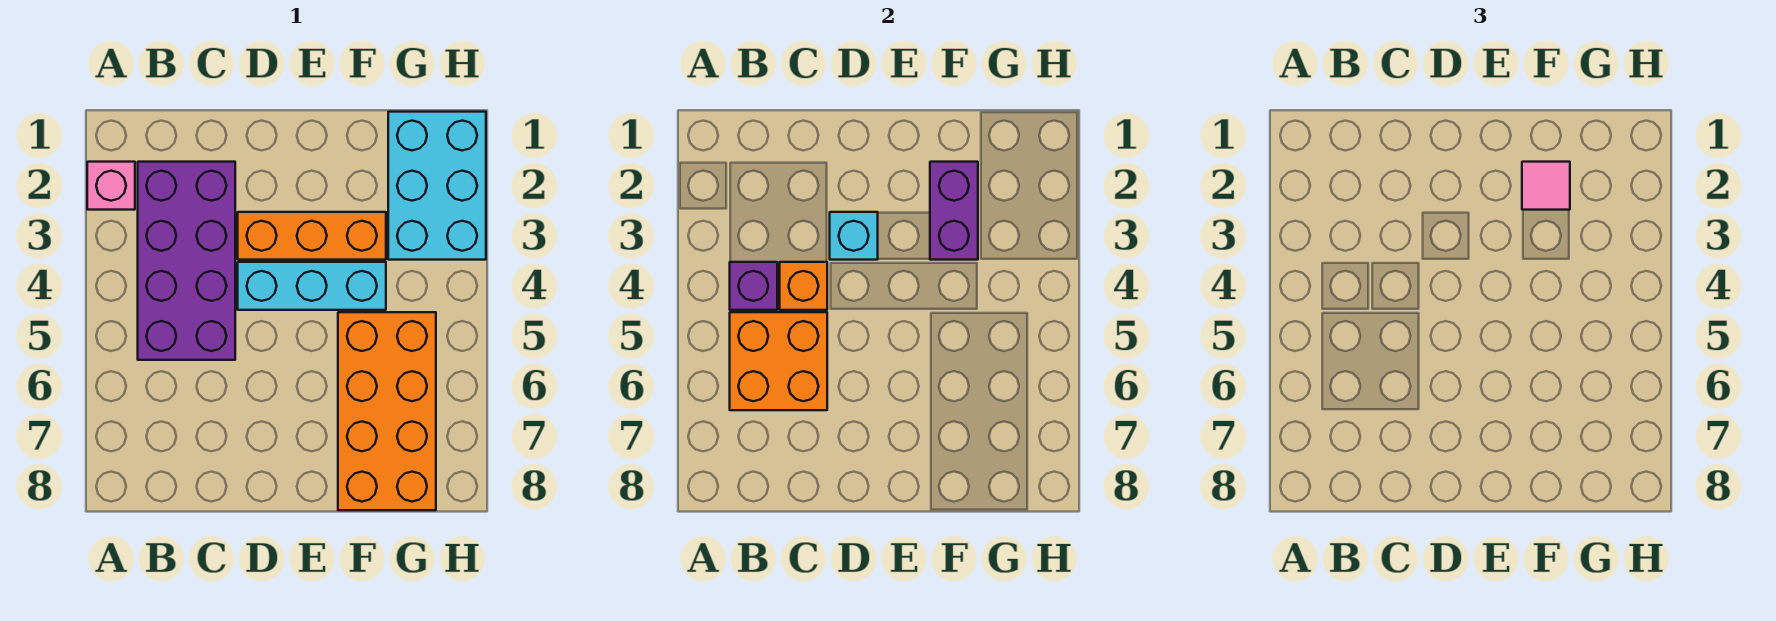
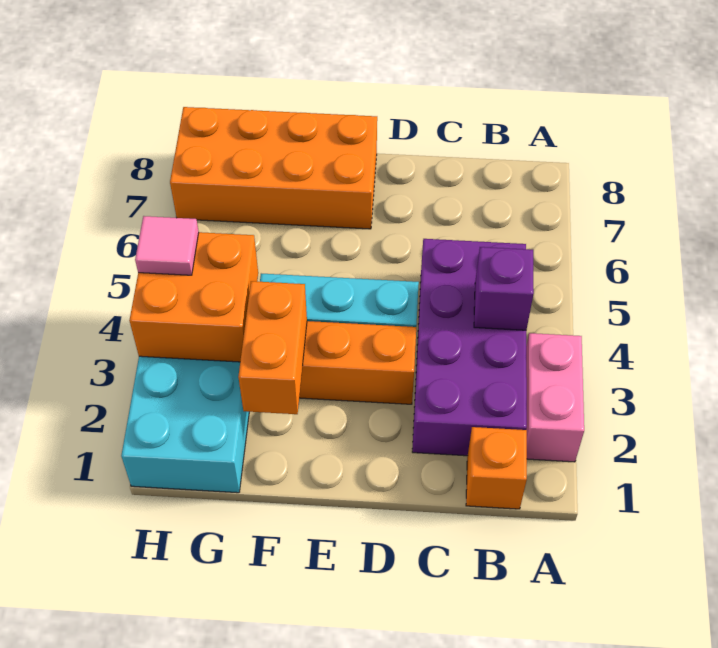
pink 1x1 brick [87,162,135,210] -> pink 1x2 brick [526,333,584,462]
orange 2x2 brick [730,312,827,410] -> orange 2x2 brick moved to [129,232,258,362]
orange 1x1 brick [780,262,827,310] -> orange 1x1 brick moved to [466,427,527,509]
cyan 1x1 brick [830,212,878,260] -> none
purple 1x2 brick [930,162,978,260] -> orange 1x2 brick [238,281,307,414]
pink 1x1 tile [1522,162,1570,210] -> pink 1x1 tile moved to [135,216,199,275]
orange 2x4 brick [338,312,436,510] -> orange 2x4 brick turned to [170,107,377,229]

